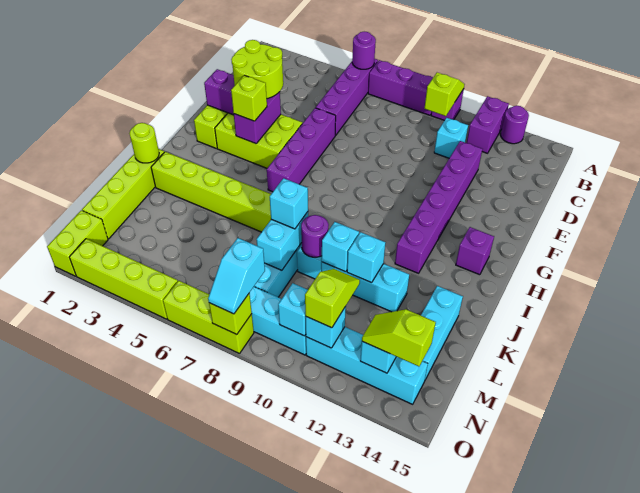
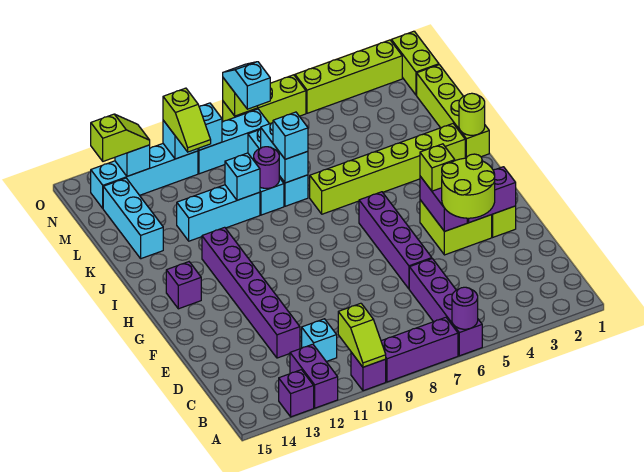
purple 1x1 round brick [501,106,529,144] -> purple 1x1 brick [279,370,314,417]
lime 2x3 brick [215,113,302,168] -> lime 2x2 brick [420,200,492,255]
cyan 1x1 brick [347,232,385,283] -> none

